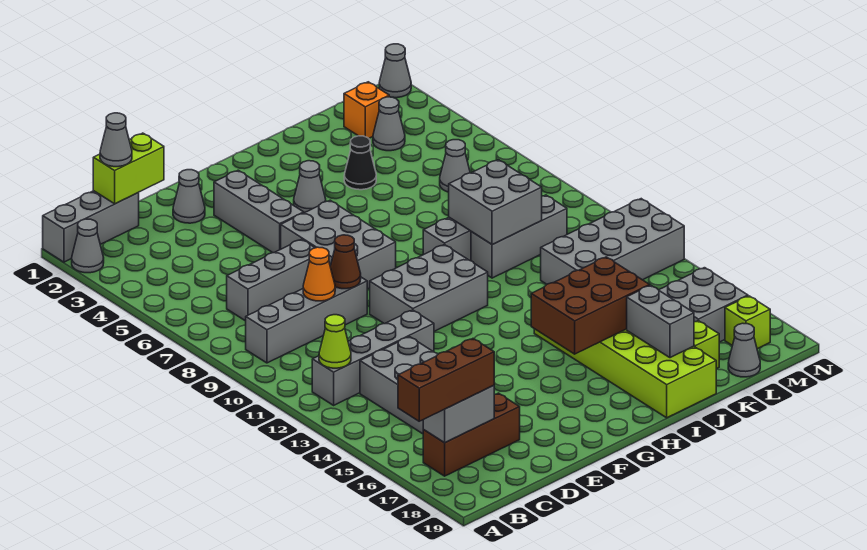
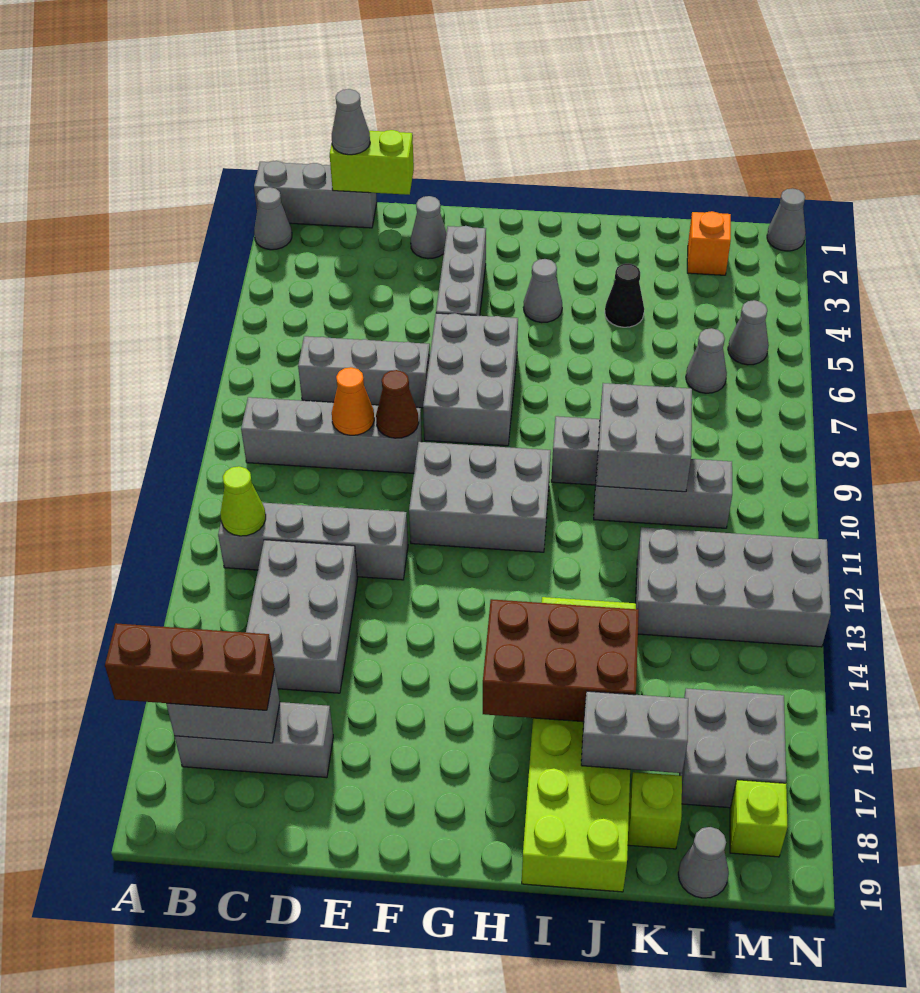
brown 1x3 brick [423,393,520,476] -> grey 1x3 brick [174,702,333,778]
grey 1x2 brick [627,285,694,358] -> grey 1x2 brick turned to [581,691,688,773]
grey 1x1 cone [373,97,405,151] -> grey 1x1 cone moved to [728,300,769,365]

